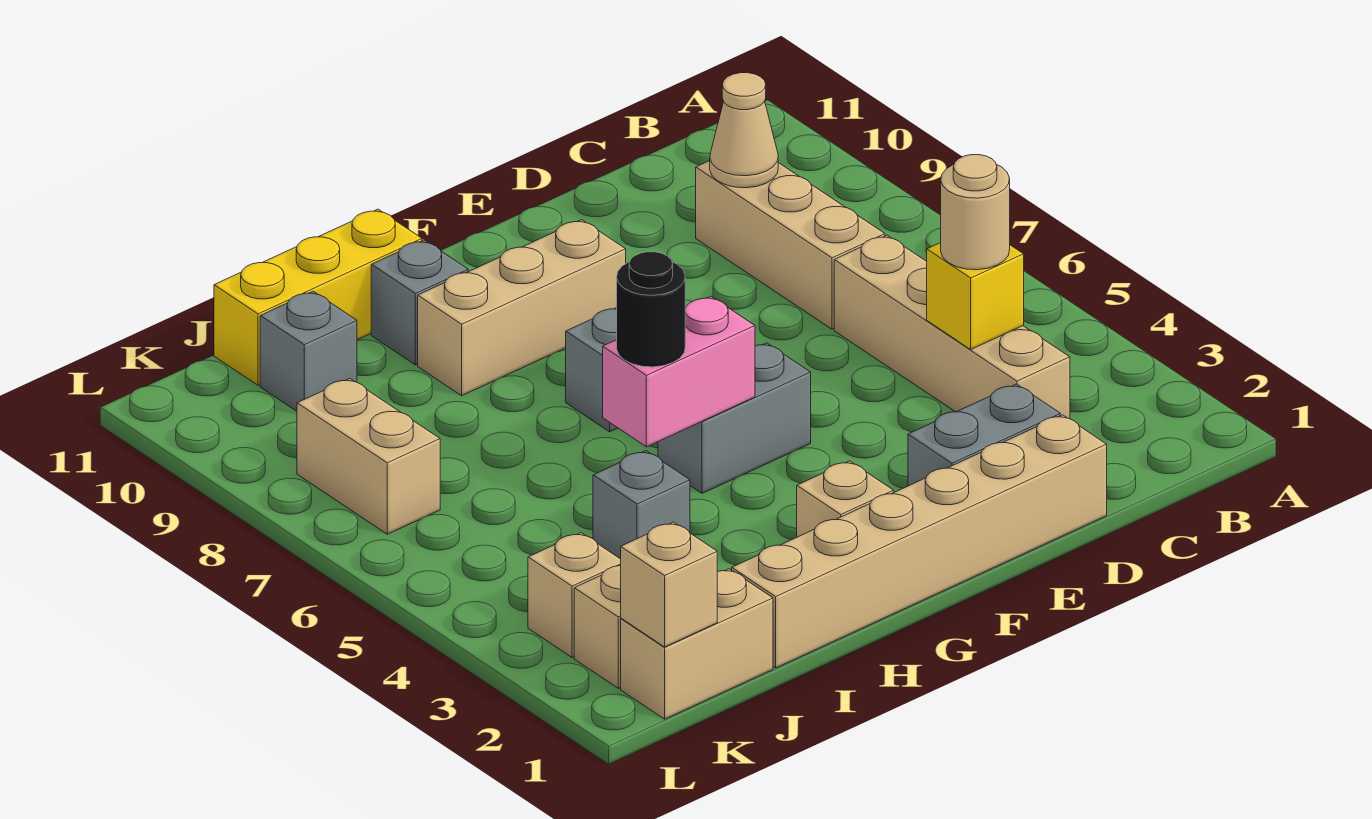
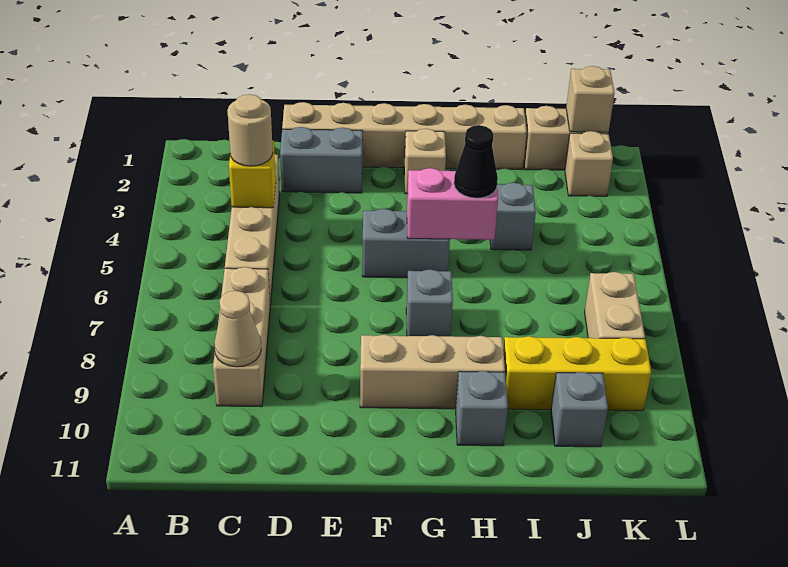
black 1x1 round brick [617,252,685,367] -> black 1x1 cone [454,125,498,198]
yellow 1x3 brick [214,209,422,385] -> yellow 1x3 brick moved to [503,336,651,411]
tan 1x1 brick [528,533,621,658] -> none

